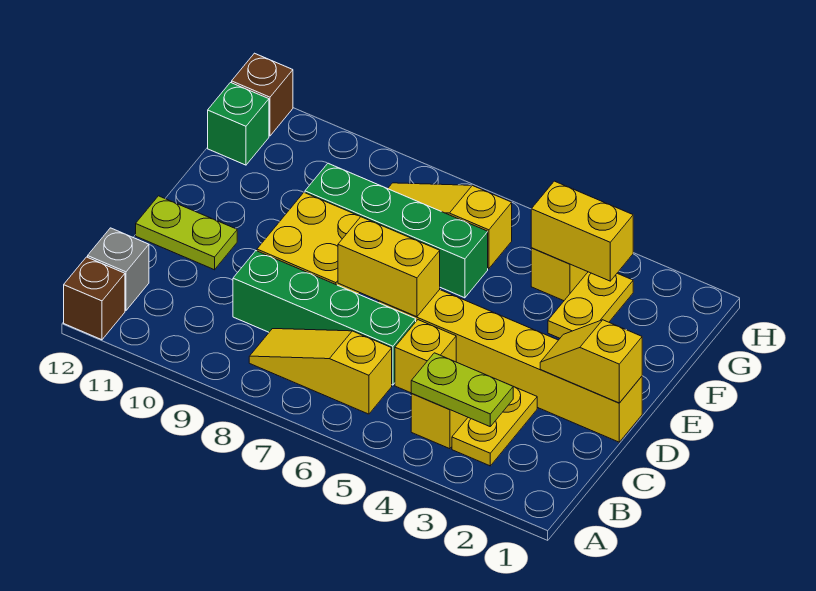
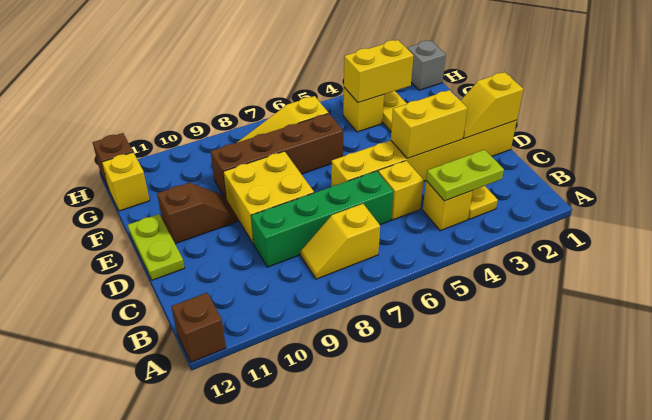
yellow 1x3 slope [249,329,392,414] -> yellow 1x2 slope [301,204,380,279]
grey 1x1 brick [88,228,149,311] -> grey 1x1 brick moved to [407,40,446,90]
yellow 1x2 brick [338,217,440,317] -> yellow 1x2 brick moved to [391,90,467,159]
lime 1x2 plate [136,196,237,270] -> lime 1x2 plate turned to [128,214,185,280]
none -> brown 1x2 slope [157,183,238,244]
green 1x4 brick [305,163,488,298] -> brown 1x4 brick [211,113,343,199]
green 1x1 brick [208,83,269,165] -> yellow 1x1 brick [102,152,150,211]

